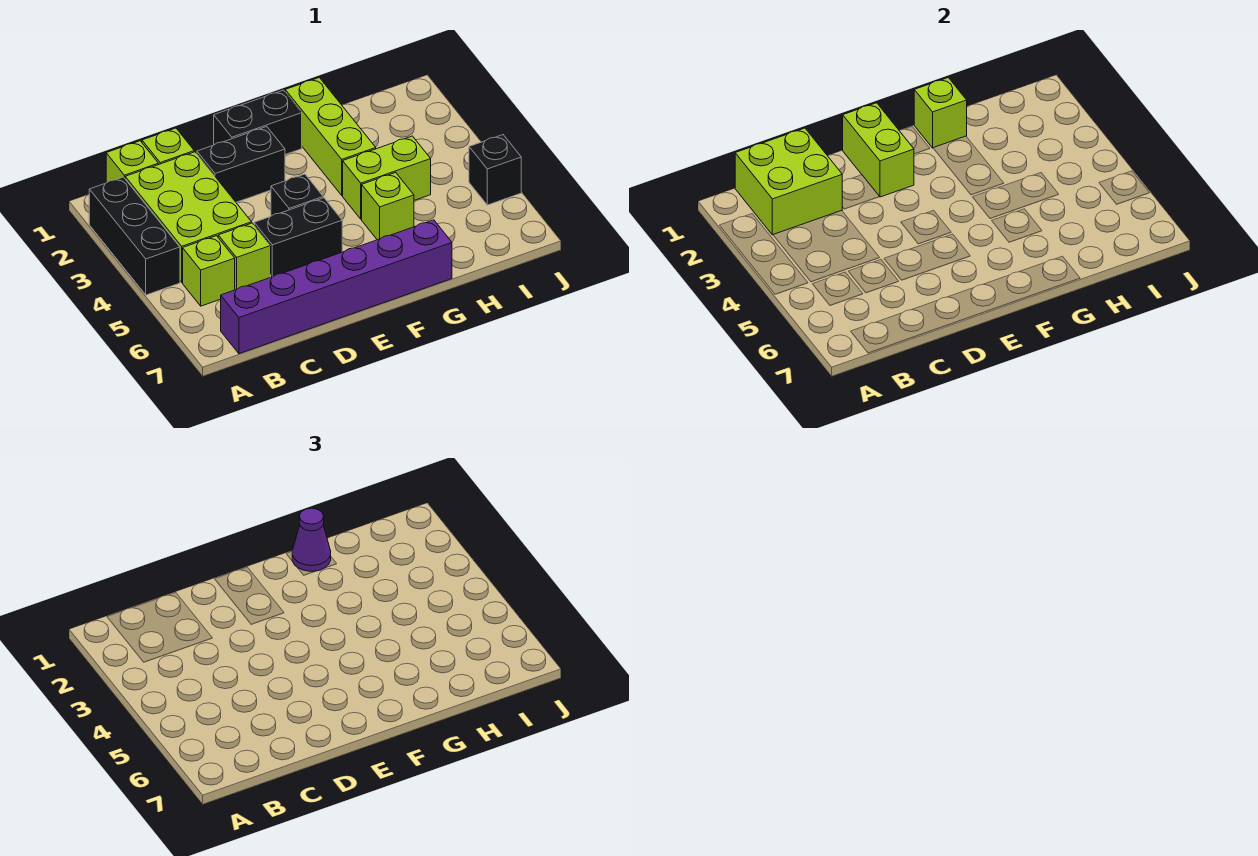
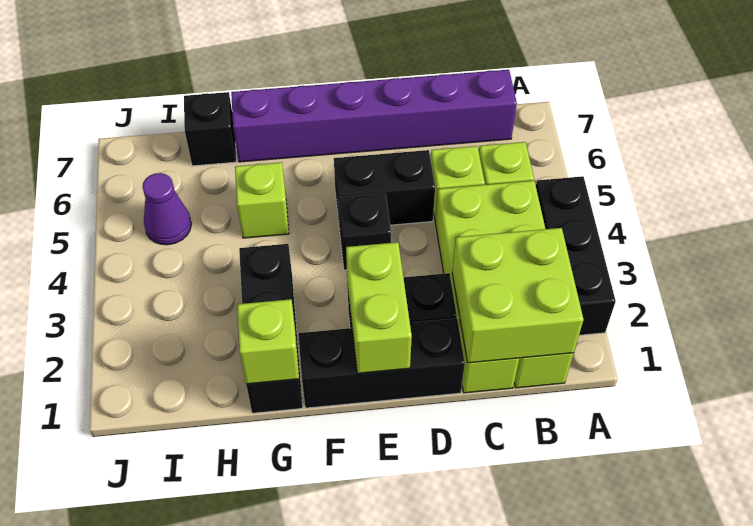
black 1x2 brick [214,90,302,155] -> black 1x3 brick [298,318,465,408]
lime 1x3 brick [285,78,376,195] -> black 1x3 brick [239,244,303,413]
purple 1x1 cone [292,508,331,572] -> purple 1x1 cone moved to [142,173,191,245]
lime 1x2 brick [343,136,431,219] -> none
black 1x1 brick [469,135,521,205] -> black 1x1 brick moved to [184,92,236,166]

